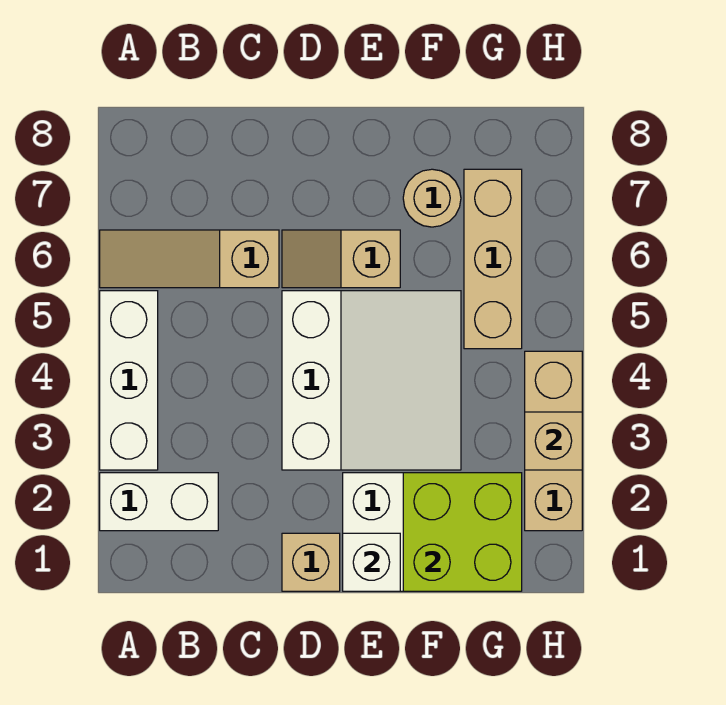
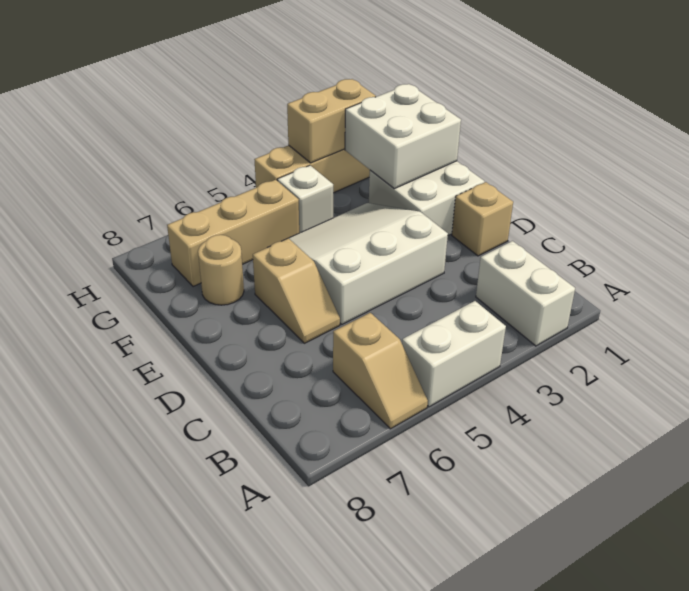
white 1x3 brick [100,291,158,470] -> white 1x2 brick [402,301,506,407]
tan 1x3 slope [100,230,279,288] -> tan 1x2 slope [333,313,428,429]
white 1x1 brick [343,533,400,591] -> white 1x1 brick moved to [277,165,333,233]
lime 2x2 brick [403,473,522,591] -> white 2x2 brick [345,84,461,189]
tan 1x1 brick [525,412,582,470] -> tan 1x2 brick [287,79,376,163]

